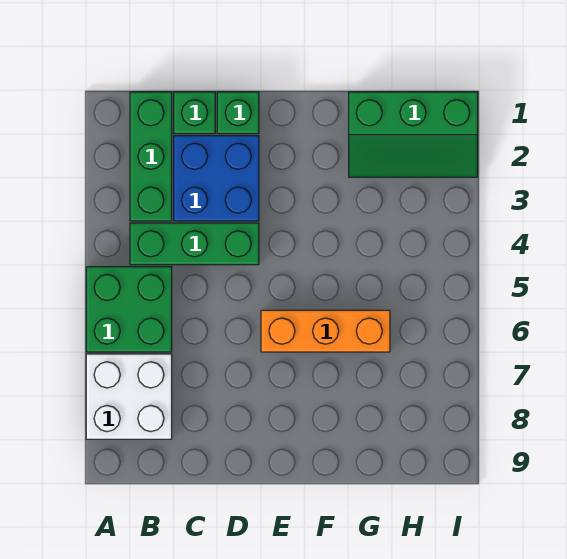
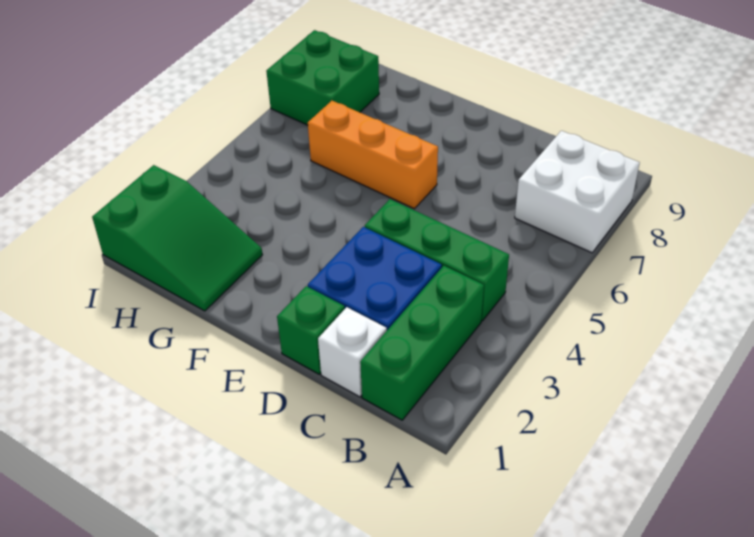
green 2x2 brick [86,267,172,352] -> green 2x2 brick moved to [266,30,379,125]
green 1x1 brick [174,92,215,134] -> white 1x1 brick [318,307,387,397]
green 2x3 slope [349,92,478,177] -> green 2x3 slope turned to [92,165,262,311]

